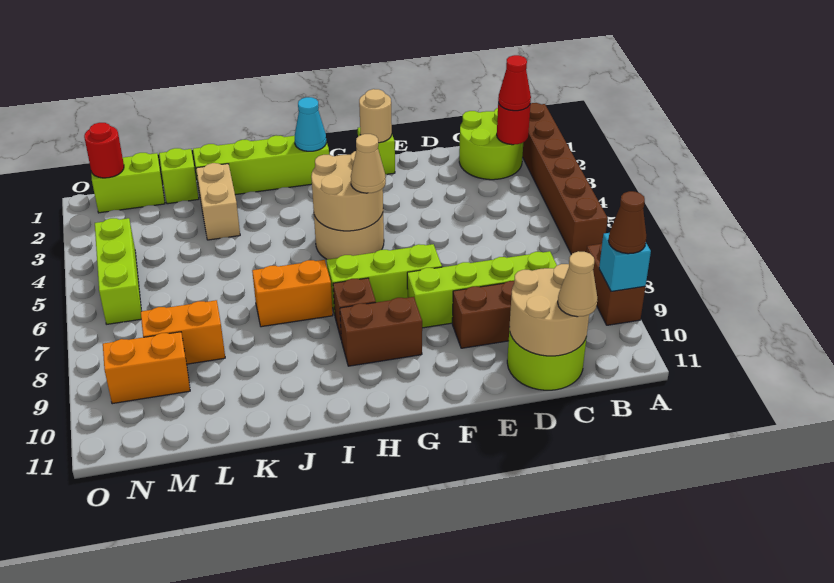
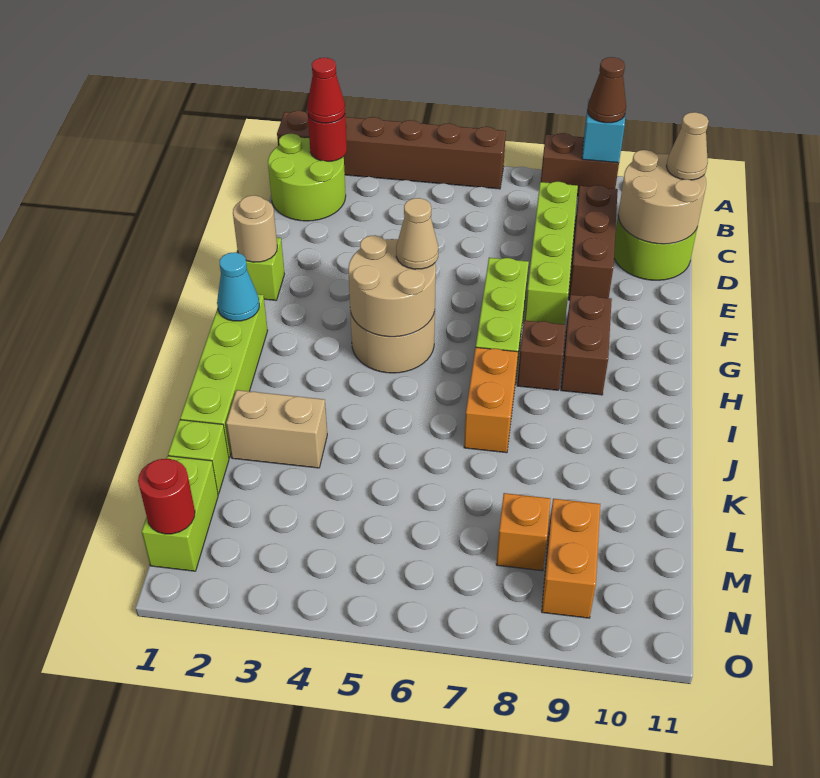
orange 1x2 brick [141,300,225,364] -> orange 1x1 brick [496,493,551,571]
lime 1x3 brick [95,218,141,324] -> none

